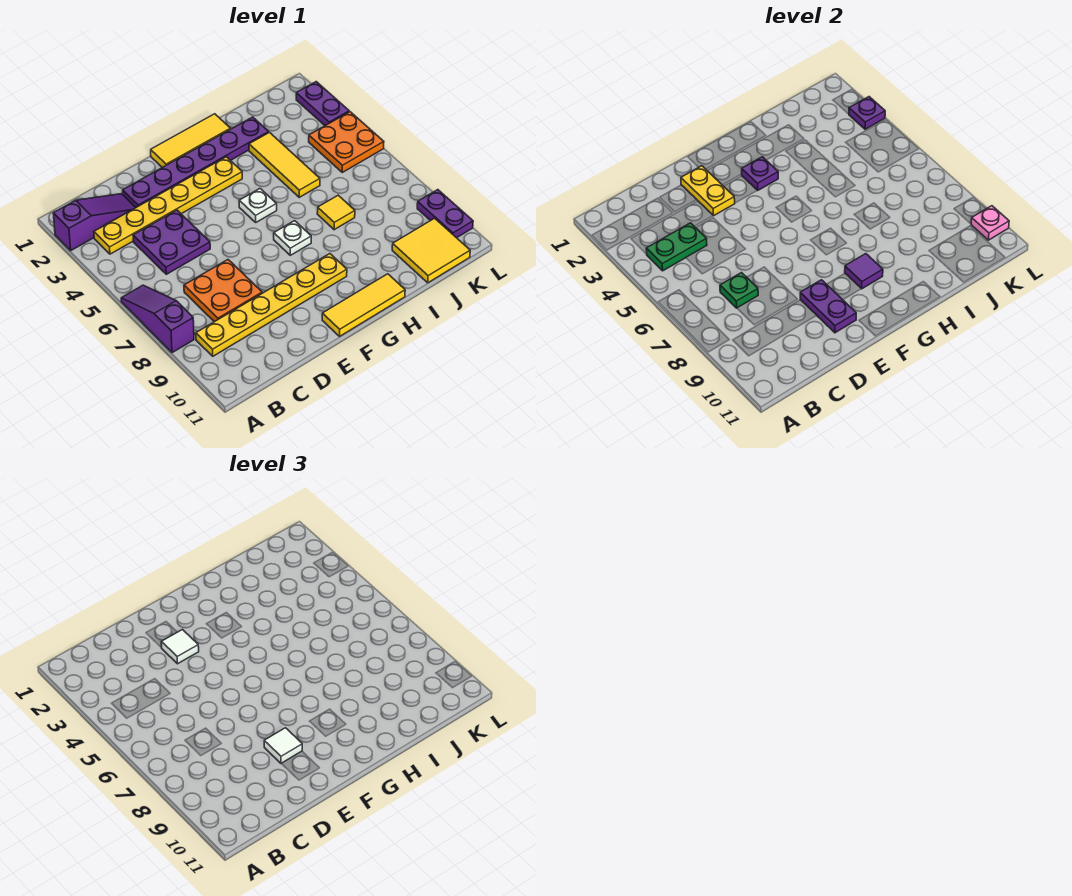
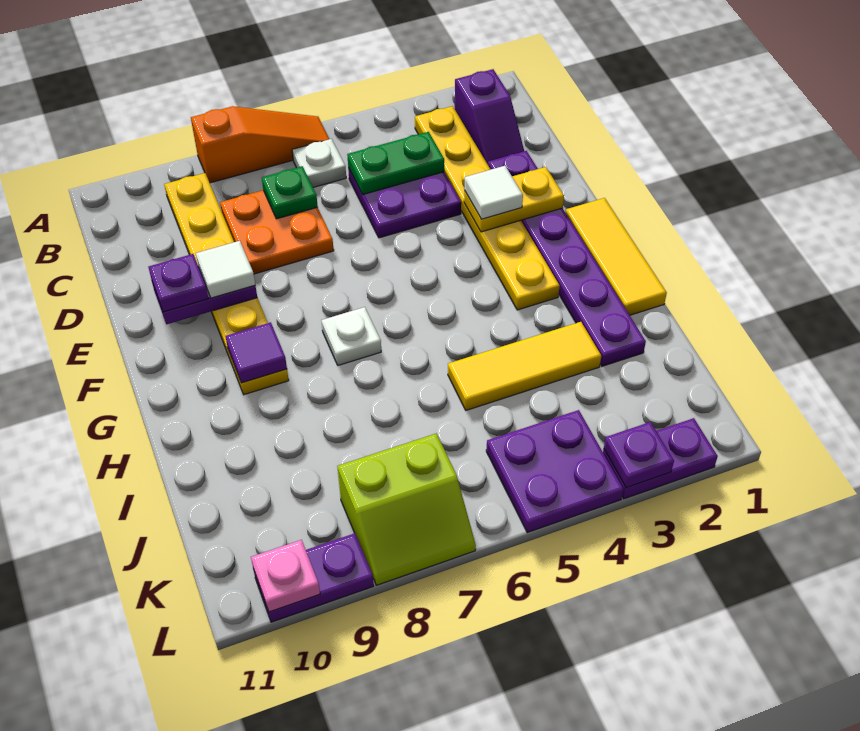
purple 1x3 slope [53,194,136,250] -> purple 1x2 slope [455,69,524,164]
purple 1x3 slope [121,285,194,353] -> orange 1x3 slope [191,106,329,183]
green 1x2 plate [646,223,707,271] -> green 1x2 plate turned to [347,132,444,194]
yellow 1x3 tile [322,274,405,337] -> none
purple 1x1 plate [742,157,778,190] -> purple 1x1 plate moved to [148,254,208,312]
white 1x1 plate [239,189,277,222] -> white 1x1 plate moved to [292,139,346,187]
yellow 1x1 tile [317,195,355,230] -> none
yellow 2x2 tile [392,218,470,283] -> none
orange 2x2 plate [309,112,384,172] -> purple 2x2 plate [486,410,623,533]
none -> lime 2x2 slope [337,433,476,585]

